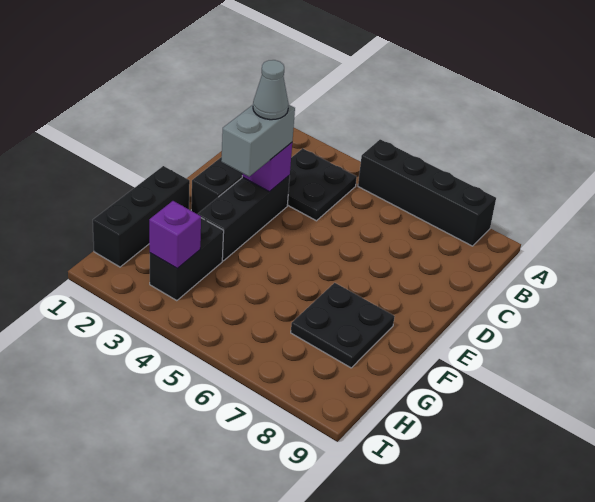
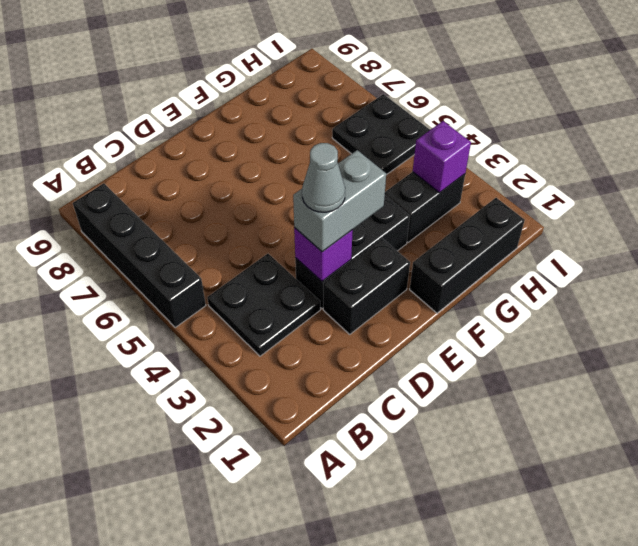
black 2x2 plate [291,283,395,368] -> black 2x2 plate moved to [332,94,430,175]

